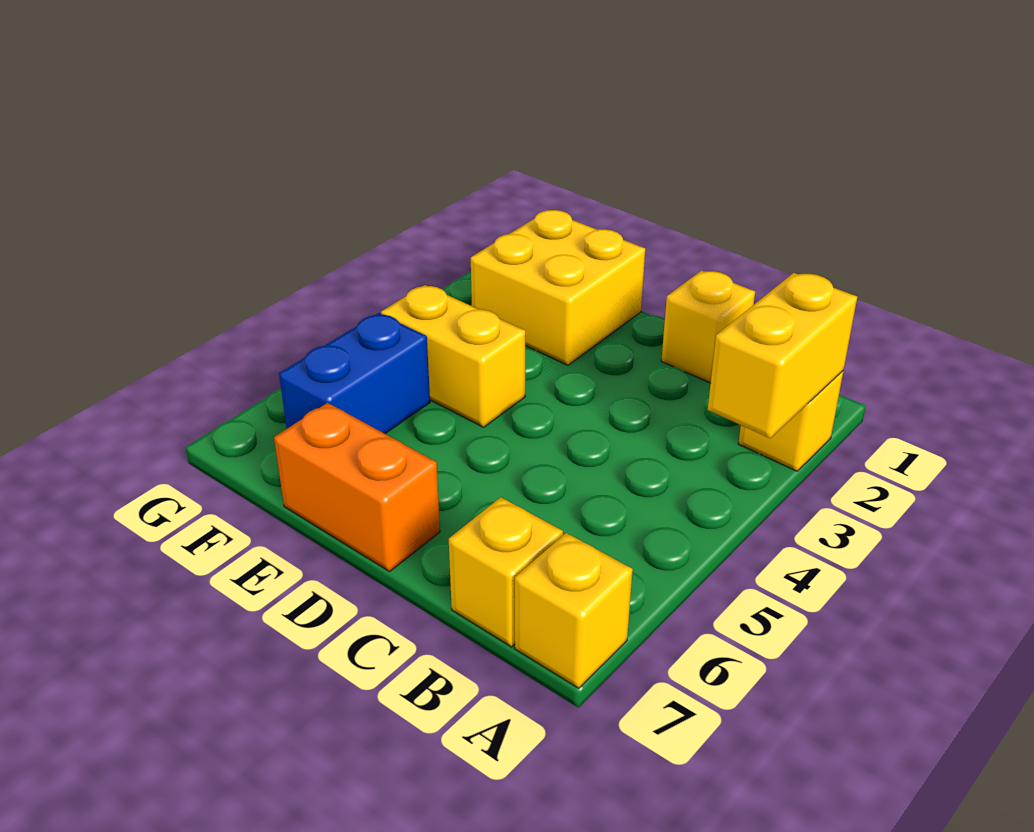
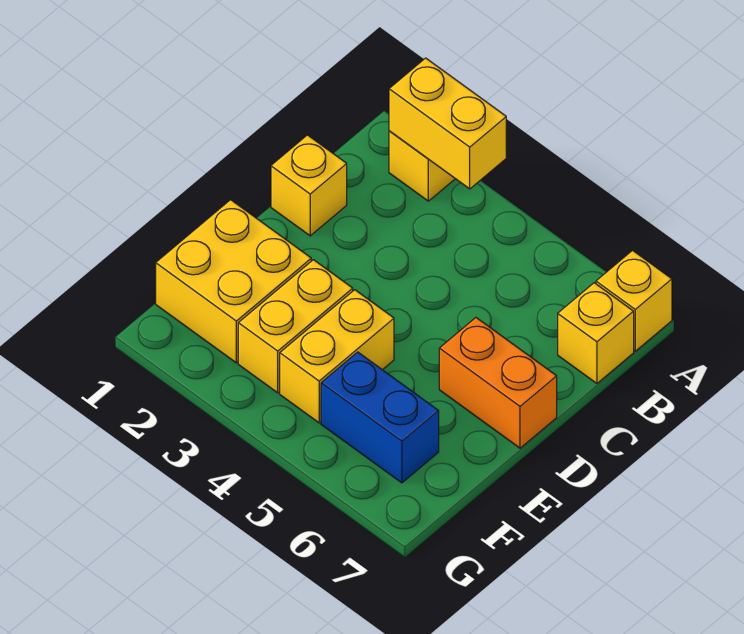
orange 1x2 brick [274,403,440,571] -> orange 1x2 brick turned to [439,318,557,448]
none -> yellow 1x2 brick [238,260,353,393]

